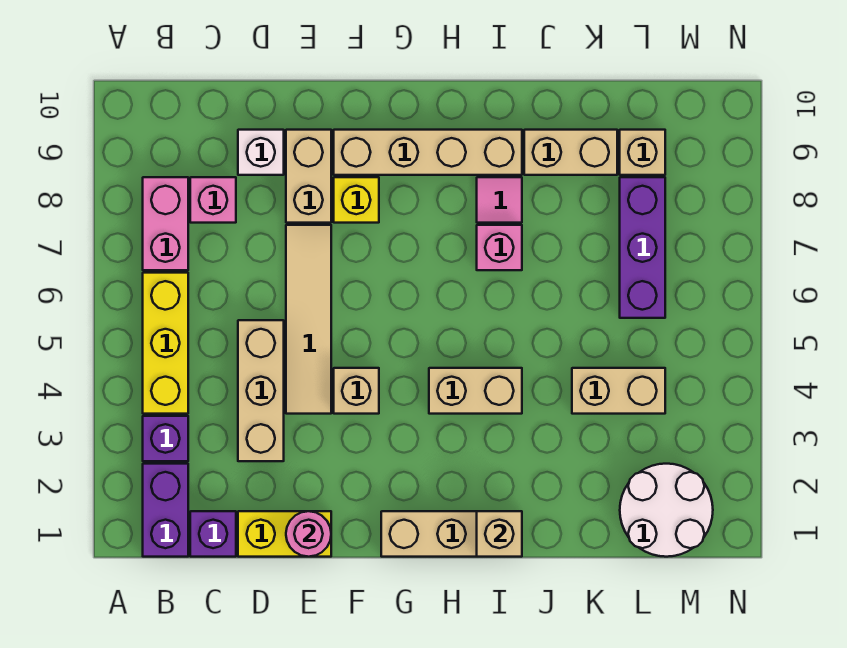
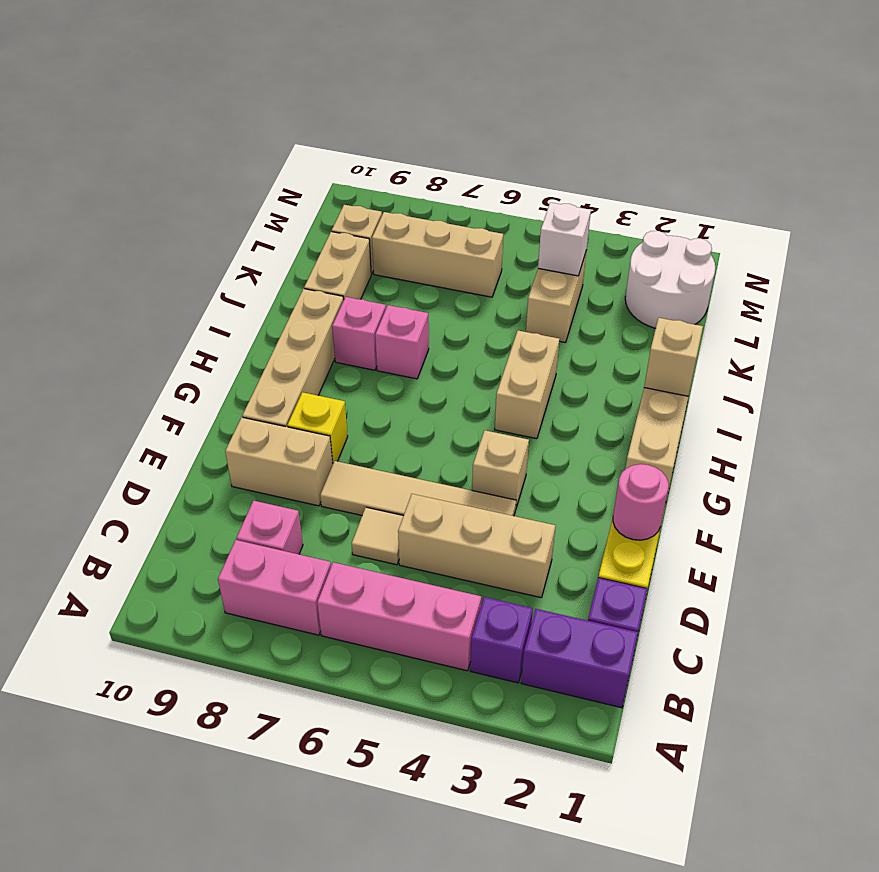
yellow 1x3 brick [143,273,188,414] -> pink 1x3 brick [317,562,481,671]
none -> tan 1x1 tile [352,507,403,565]
white 1x1 brick [238,130,284,175] -> white 1x1 brick moved to [538,202,591,276]
pink 1x1 tile [477,177,522,223] -> pink 1x1 brick [332,297,386,370]
purple 1x3 brick [620,177,665,318] -> tan 1x3 brick [372,212,503,297]

